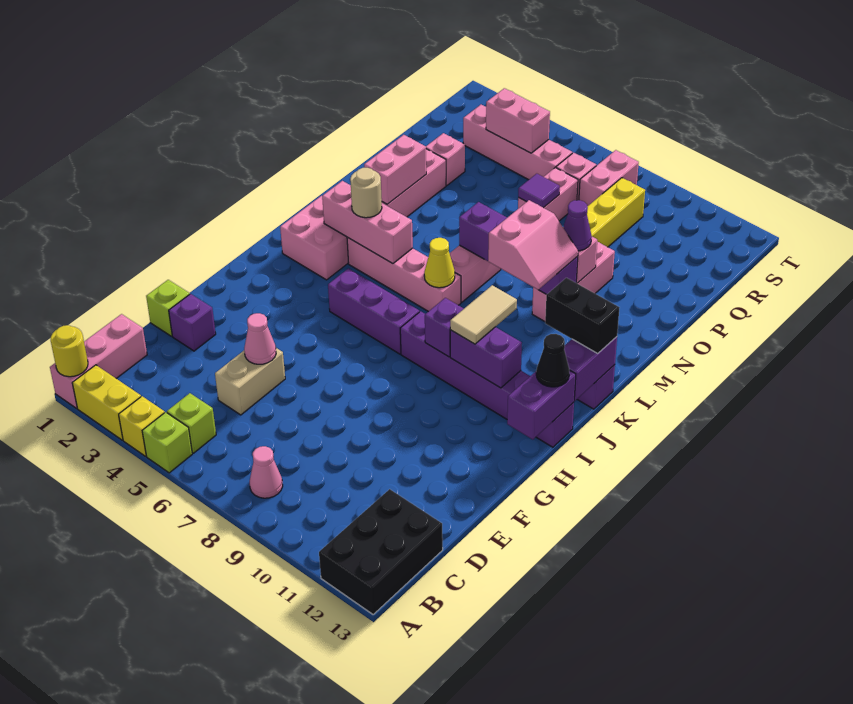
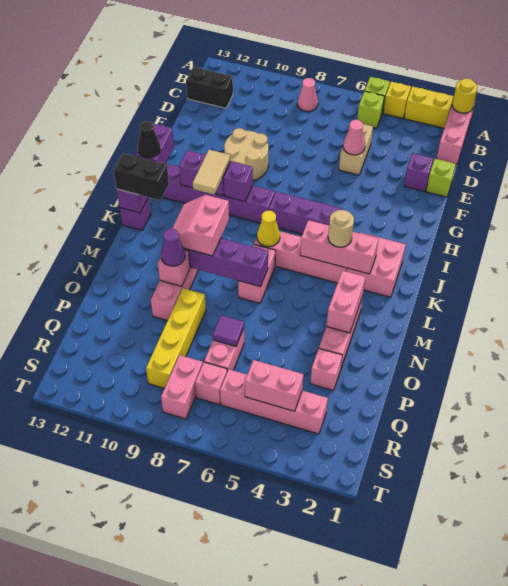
black 2x3 brick [319,489,443,614] -> black 1x2 brick [186,67,233,108]
none -> tan 2x2 round brick [224,128,268,181]

